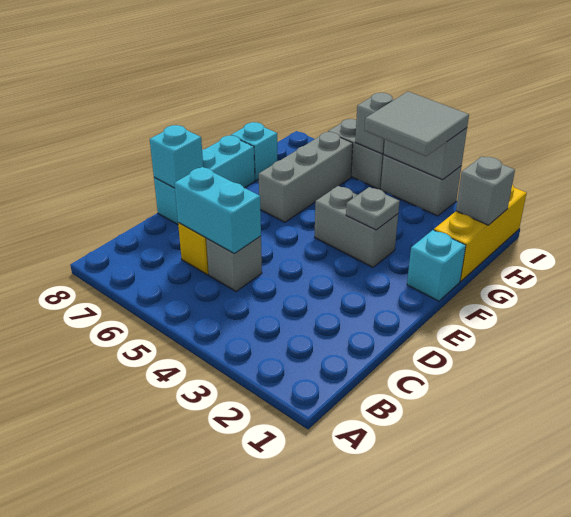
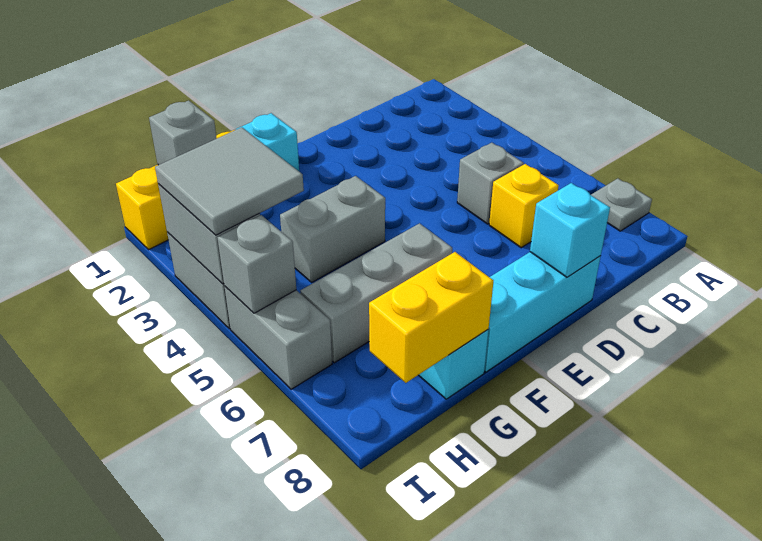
cyan 1x2 brick [174,167,261,254] -> none
grey 1x2 brick [315,186,398,267] -> grey 1x2 brick turned to [280,176,385,282]
grey 1x1 plate [346,187,400,230] -> grey 1x1 plate moved to [591,178,652,231]
none -> yellow 1x2 brick [369,252,493,383]

